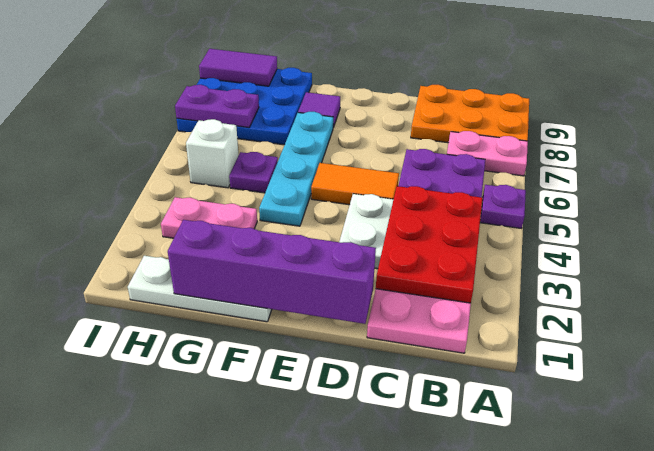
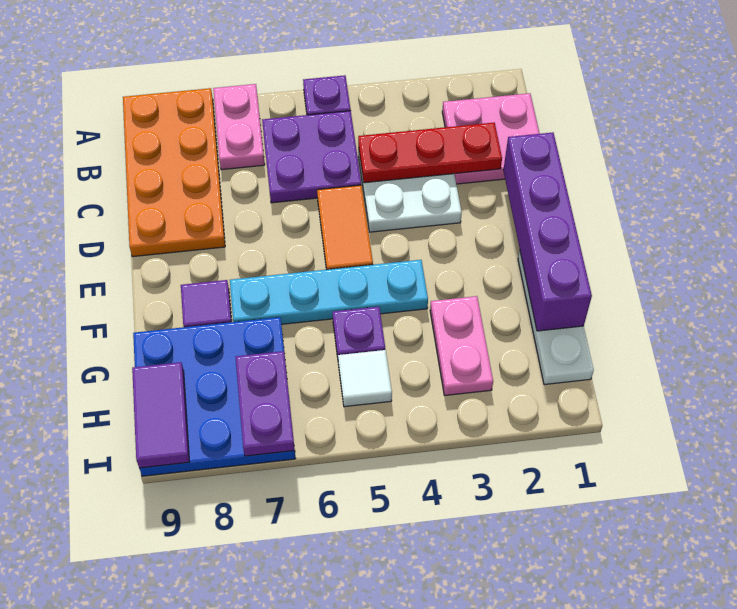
orange 2x3 plate [411,85,529,143] -> orange 2x4 plate [123,88,225,257]
red 2x3 plate [376,186,482,303] -> red 1x3 plate [358,123,502,183]
white 1x1 brick [186,119,239,188] -> white 1x1 tile [338,350,392,407]

